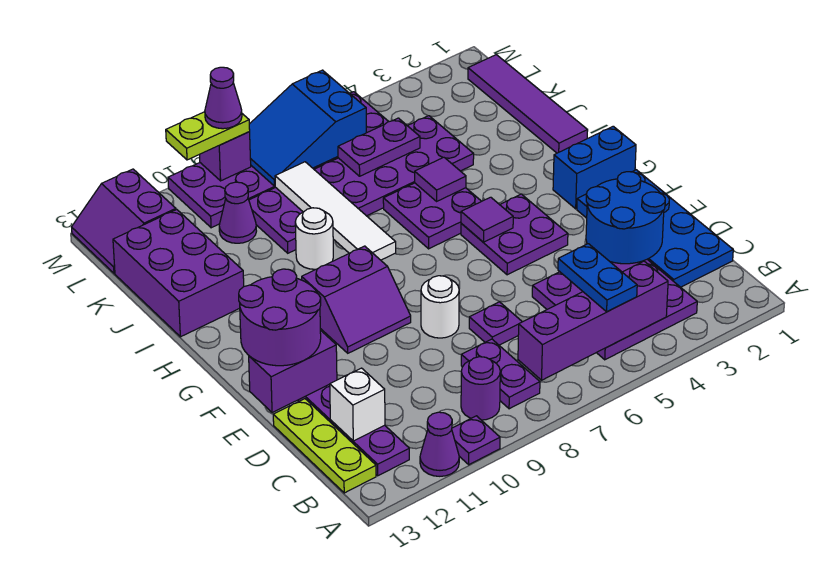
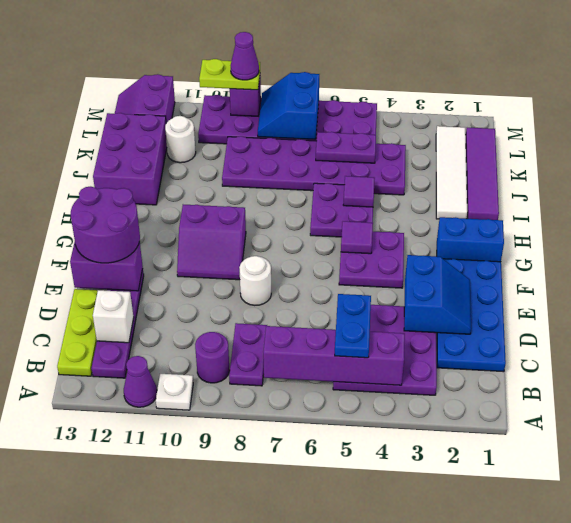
purple 1x1 plate [452,416,500,465] -> white 1x1 plate [156,374,193,410]
blue 2x2 round brick [586,172,665,264] -> blue 2x2 slope [404,255,471,334]
purple 1x1 plate [469,302,522,345] -> none
white 1x4 tile [275,162,396,260] -> white 1x4 tile moved to [436,126,467,219]
white 1x1 round brick [295,208,333,269] -> white 1x1 round brick moved to [165,116,196,163]
purple 1x1 cone [219,182,256,243] -> none
blue 2x3 slope [249,70,366,186] -> blue 2x2 slope [258,72,319,140]

